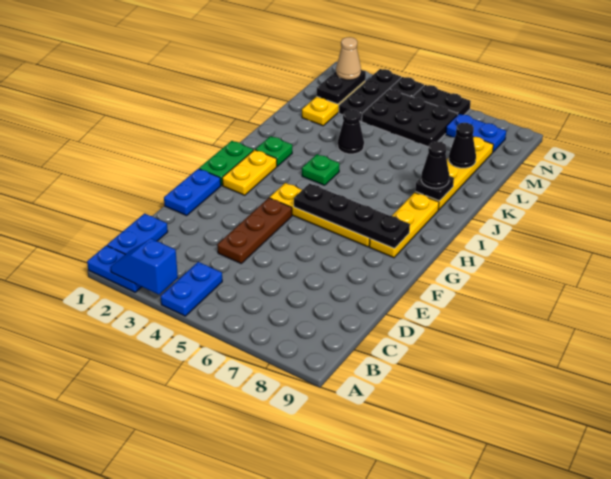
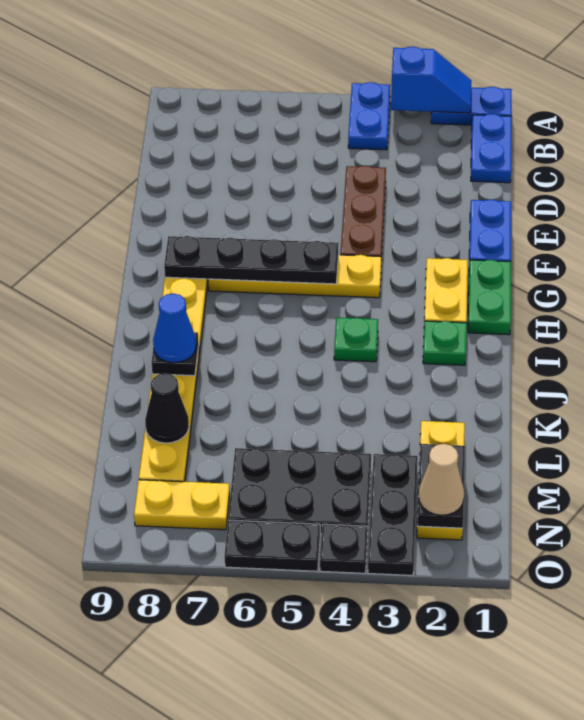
black 1x1 cone [421,141,449,188] -> blue 1x1 cone [153,294,196,363]
black 1x1 cone [338,110,364,154] -> none
blue 1x2 plate [446,114,506,152] -> yellow 1x2 plate [134,480,230,530]

